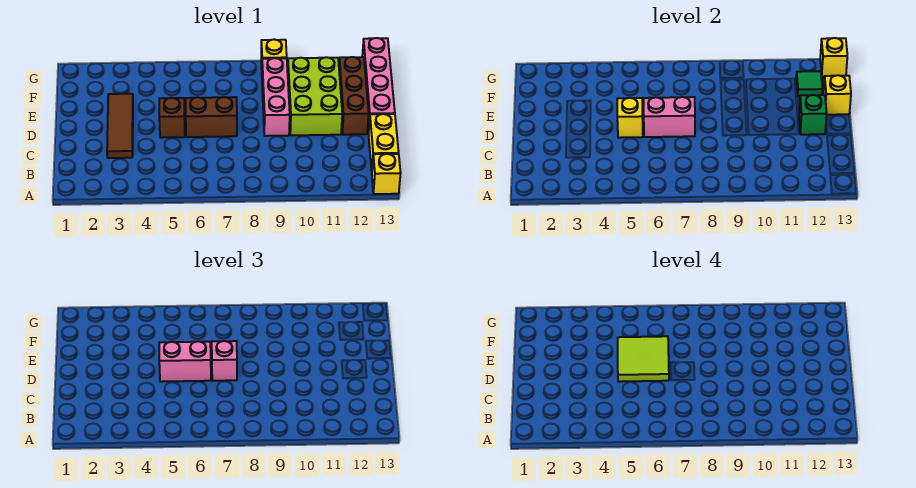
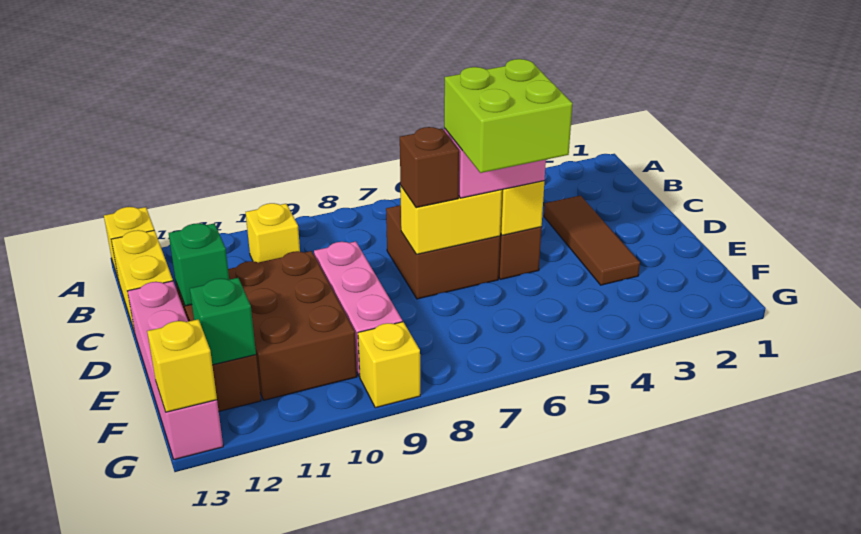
lime 2x2 tile [618,336,669,382] -> lime 2x2 brick [444,59,573,173]
brown 1x2 brick [185,97,237,137] -> brown 2x2 brick [386,205,500,299]
pink 1x2 brick [643,97,695,137] -> yellow 1x2 brick [401,187,502,254]
pink 1x1 brick [212,341,237,381] -> brown 1x1 brick [400,127,459,208]
lime 2x3 brick [288,57,342,135] -> brown 2x3 brick [228,251,357,400]
yellow 1x1 brick [823,75,851,115] -> yellow 1x1 brick moved to [246,203,300,263]
green 1x1 tile [796,71,822,96] -> green 1x1 brick [190,278,256,365]

